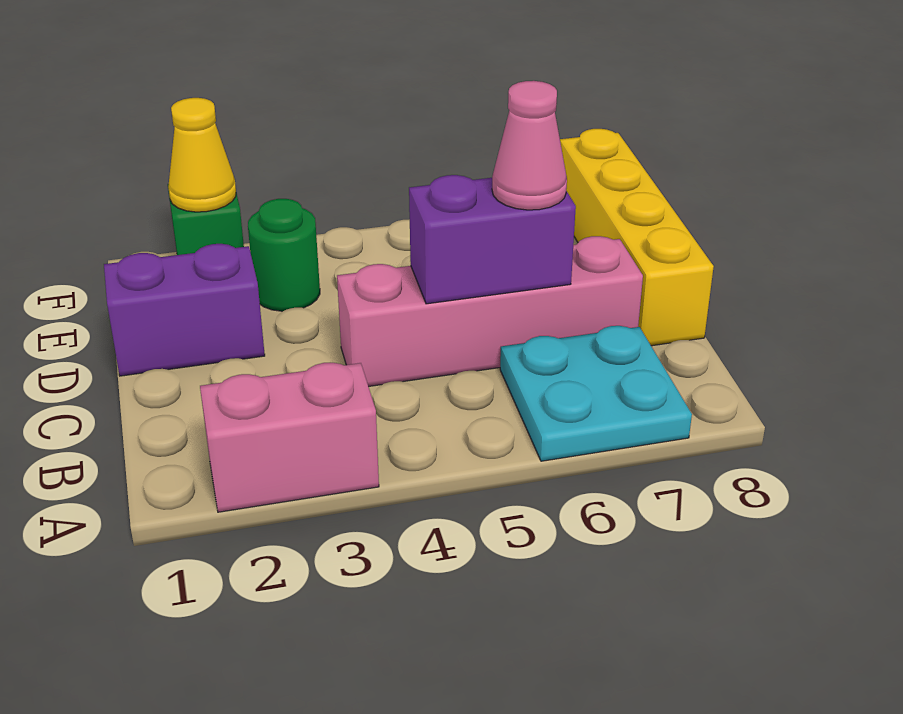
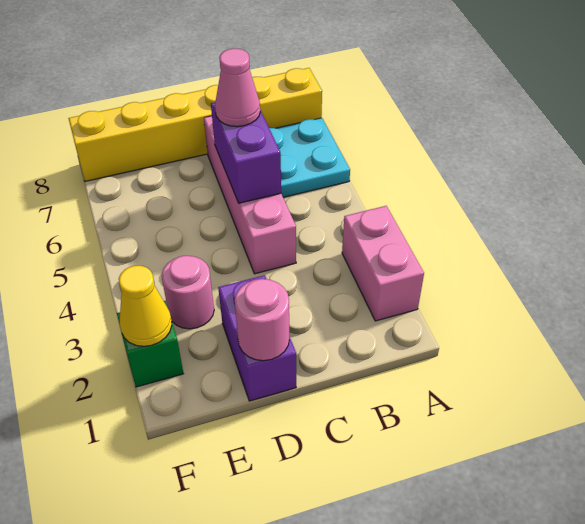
yellow 1x4 brick [560,129,714,346] -> yellow 1x6 brick [69,68,322,181]
none -> pink 1x1 round brick [235,279,289,361]
green 1x1 round brick [248,199,320,311] -> pink 1x1 round brick [162,256,214,329]

